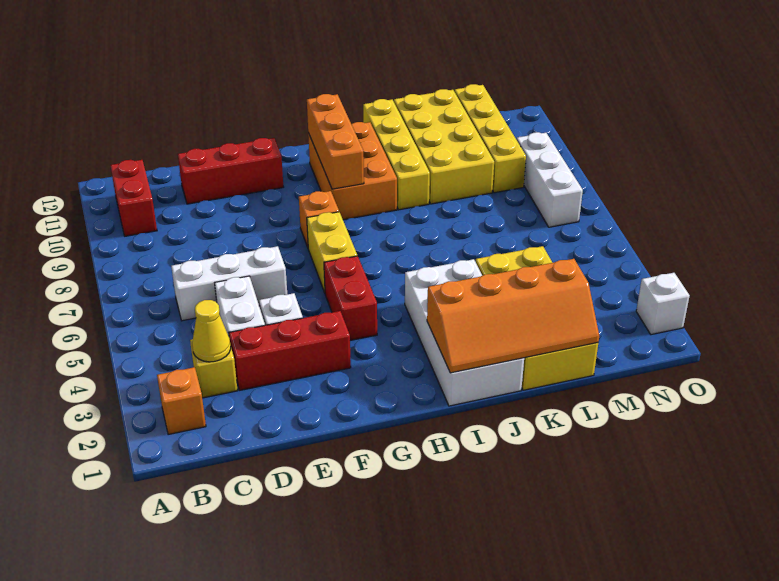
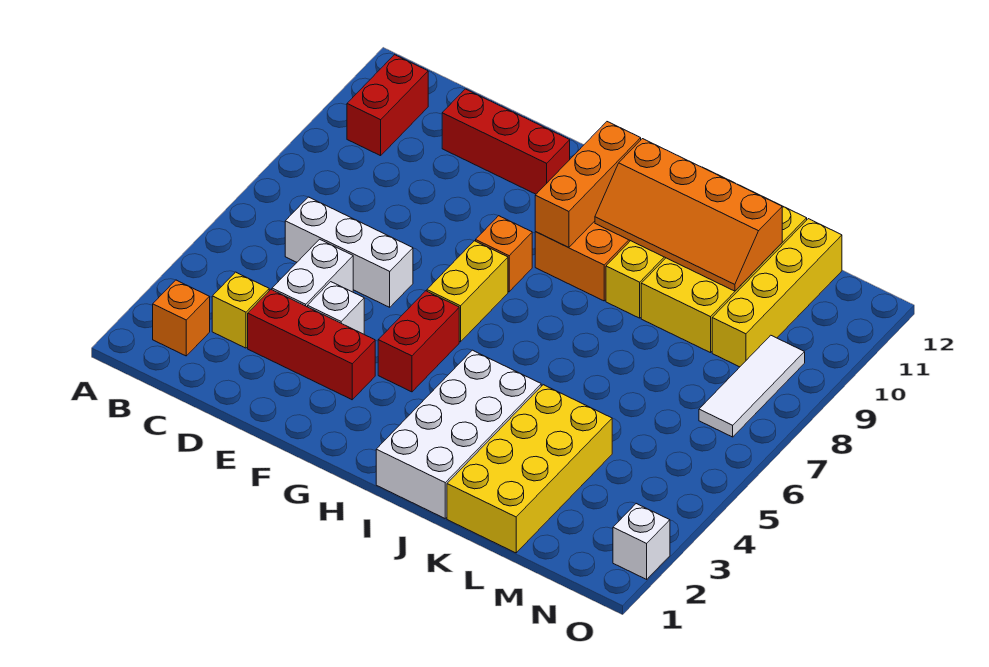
yellow 1x1 cone [192,300,231,362] -> none
orange 2x4 slope [427,259,599,373] -> orange 2x4 slope moved to [595,139,782,291]
white 1x3 brick [517,132,583,227] -> white 1x3 tile [699,335,805,437]

